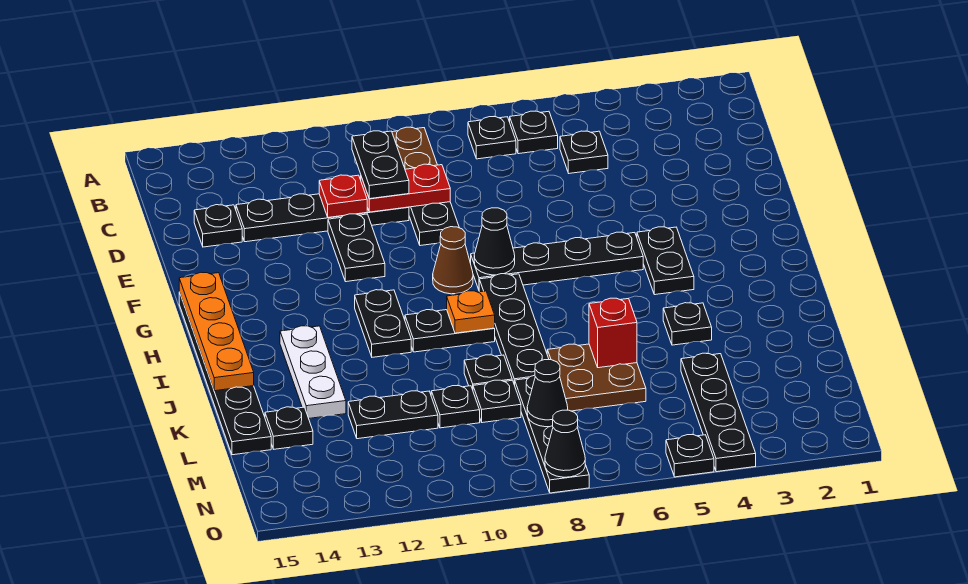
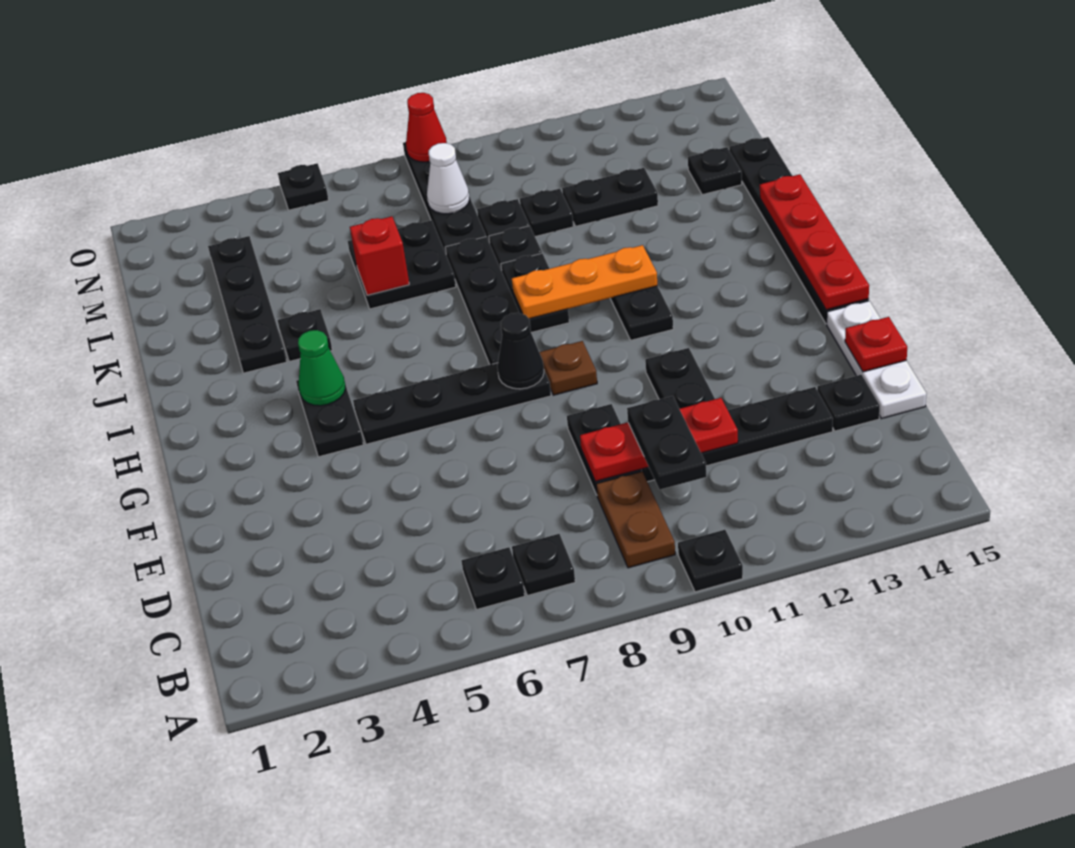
black 1x1 plate [560,131,608,173] -> black 1x1 plate moved to [678,530,743,592]
none -> red 1x1 plate [845,317,907,372]
brown 1x1 cone [433,227,473,294] -> brown 1x1 plate [539,341,597,395]
orange 1x4 plate [179,272,254,391] -> red 1x4 plate [760,174,869,310]
none -> green 1x1 cone [298,330,346,406]
black 1x2 plate [405,310,495,352] -> black 1x2 plate turned to [501,253,569,332]
orange 1x1 plate [447,291,495,333] -> orange 1x3 plate [512,245,658,319]
white 1x3 plate [280,326,346,418] -> white 1x3 plate moved to [827,301,926,419]
brown 2x2 plate [547,344,646,411] -> black 2x2 plate [348,220,456,309]
black 1x4 plate [681,353,756,472] -> black 1x4 plate moved to [208,236,287,373]
black 1x1 cone [527,360,568,427] -> white 1x1 cone [427,143,470,214]
black 1x1 cone [545,410,585,477] -> red 1x1 cone [406,93,447,162]

